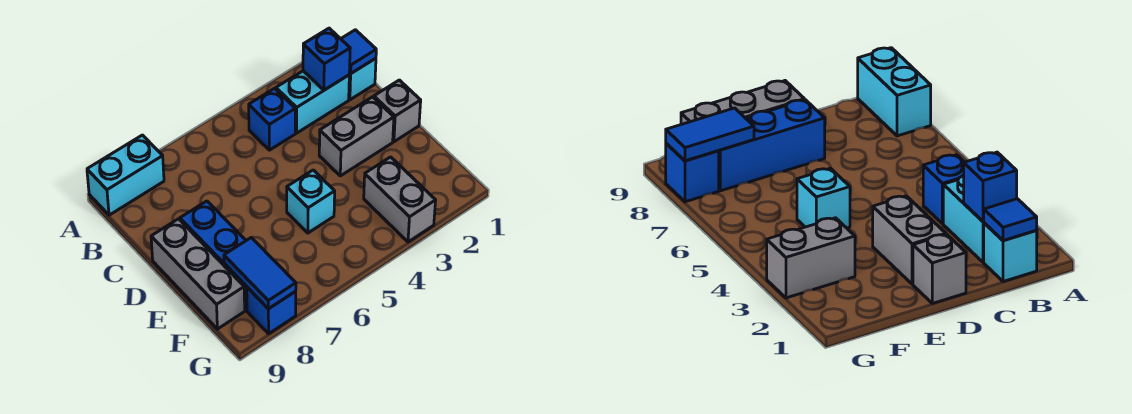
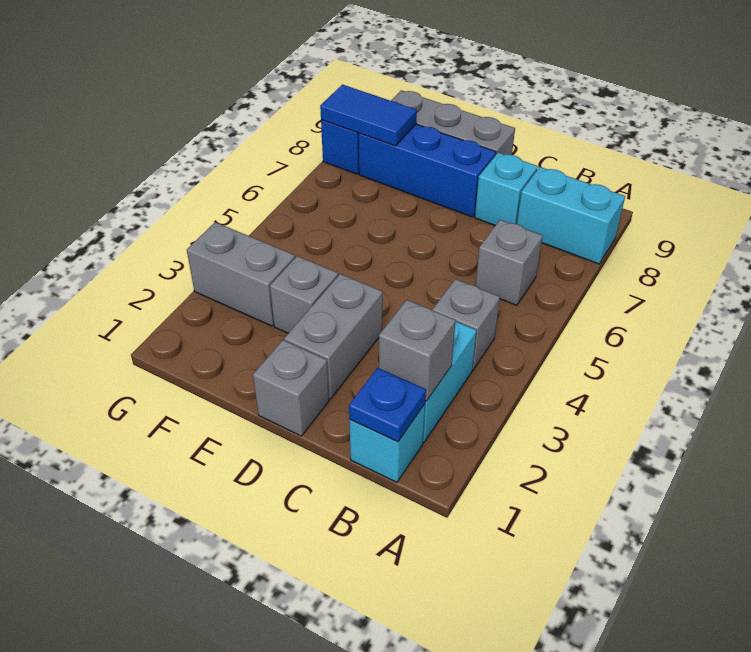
cyan 1x2 brick [87,135,164,215] -> cyan 1x2 brick turned to [517,167,625,264]
blue 1x1 tile [341,30,376,74] -> blue 1x1 plate [349,368,426,442]
blue 1x1 brick [303,28,350,90] -> grey 1x1 brick [379,300,456,401]
blue 1x1 brick [249,88,295,150] -> grey 1x1 brick [432,279,500,370]
none -> grey 1x1 brick [475,220,543,305]
none -> grey 1x1 brick [270,256,338,333]
cyan 1x1 brick [287,170,335,233] -> cyan 1x1 brick moved to [475,153,538,226]

